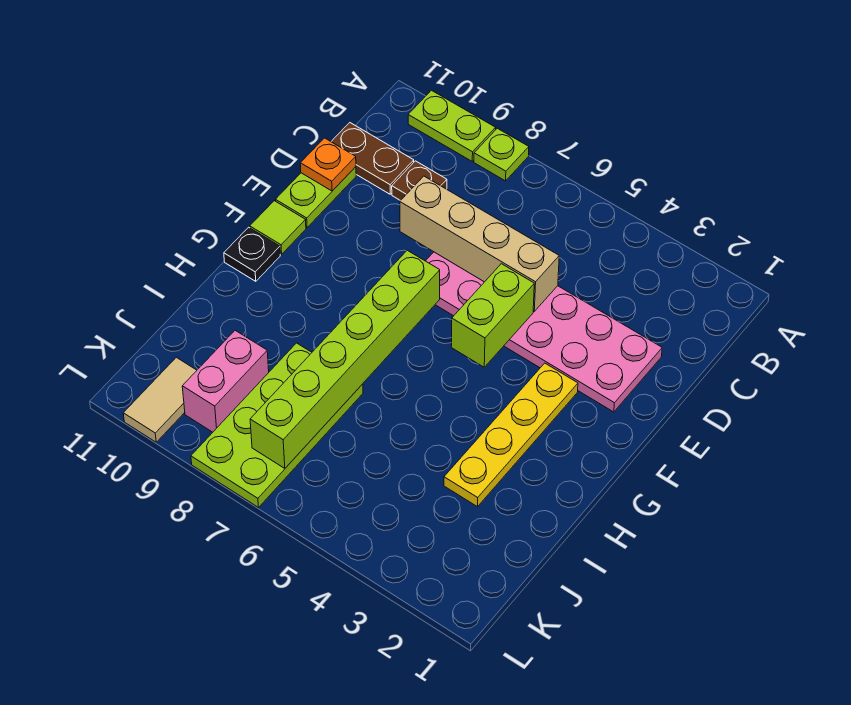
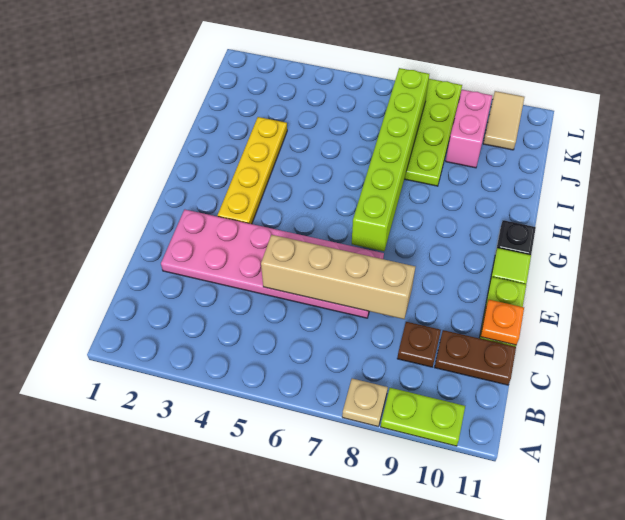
lime 1x1 plate [474,128,529,181] -> tan 1x1 plate [342,378,388,427]
lime 1x2 brick [451,264,534,367] -> none

